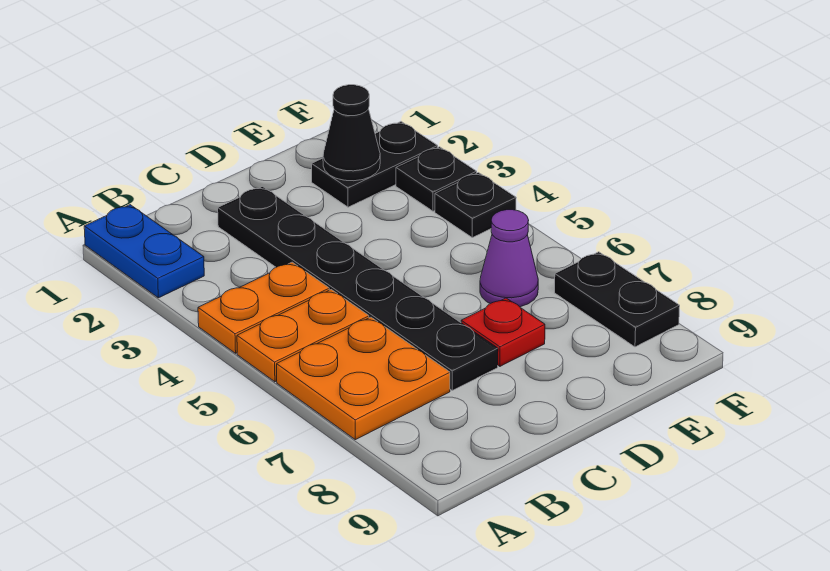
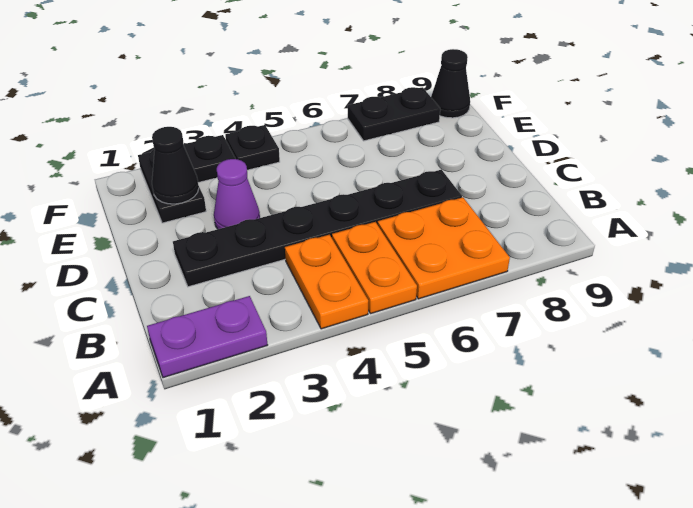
blue 1x2 plate [84,205,204,298] -> purple 1x2 plate [147,296,267,378]
red 1x1 plate [461,298,545,366] -> none
purple 1x1 cone [480,210,538,307] -> purple 1x1 cone moved to [214,159,260,229]
none -> black 1x1 cone [431,49,470,118]

